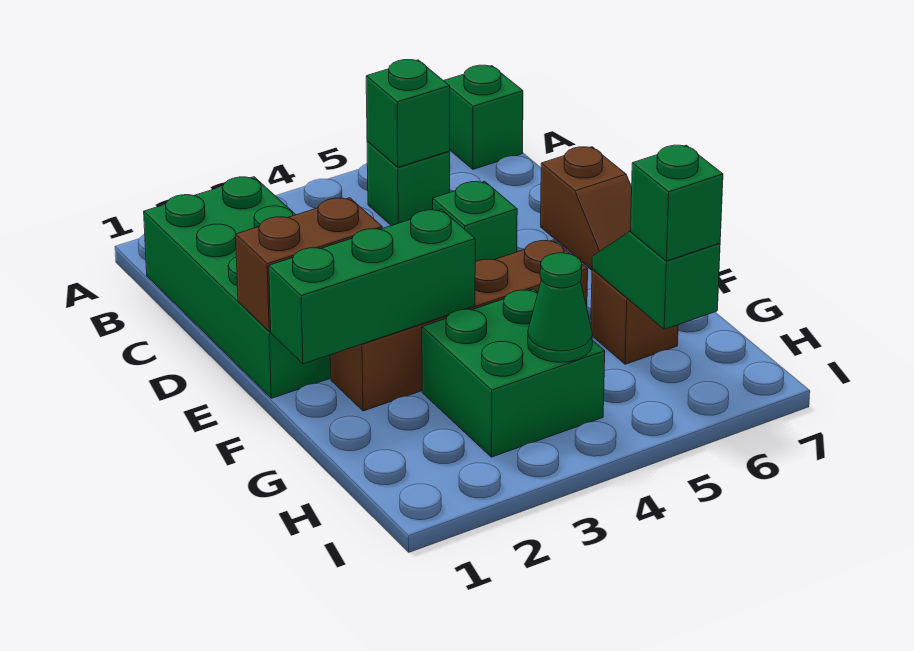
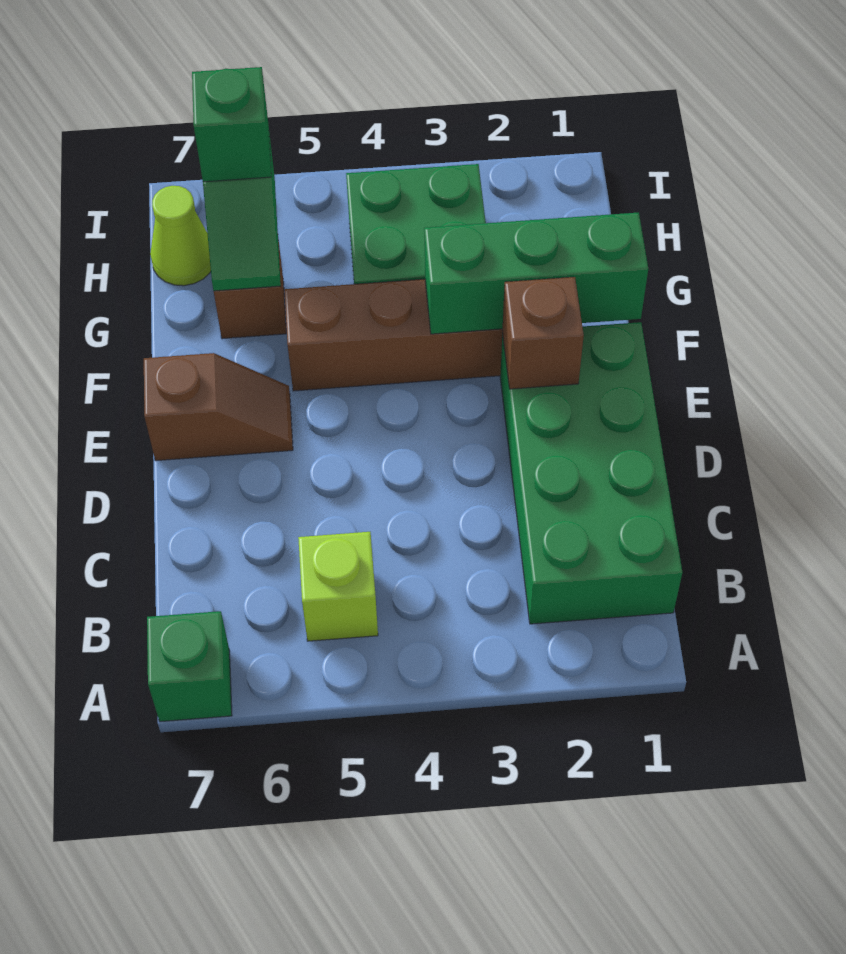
green 1x1 brick [367,141,450,226] -> lime 1x1 brick [298,532,378,641]
green 1x1 brick [366,60,450,167] -> none
green 1x1 brick [433,181,517,262] -> none
brown 1x2 slope [541,147,632,270] -> brown 1x2 slope turned to [144,353,293,461]
brown 1x2 brick [236,198,382,331] -> brown 1x1 brick [502,277,584,389]
green 1x1 cone [528,253,593,362] -> none
none -> lime 1x1 cone [150,186,211,286]

